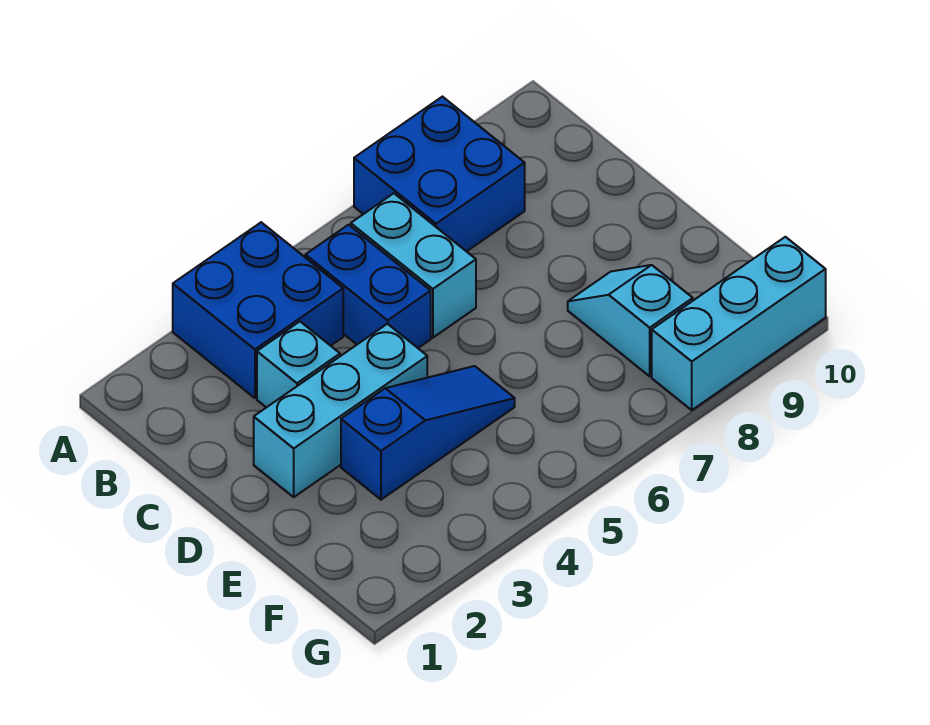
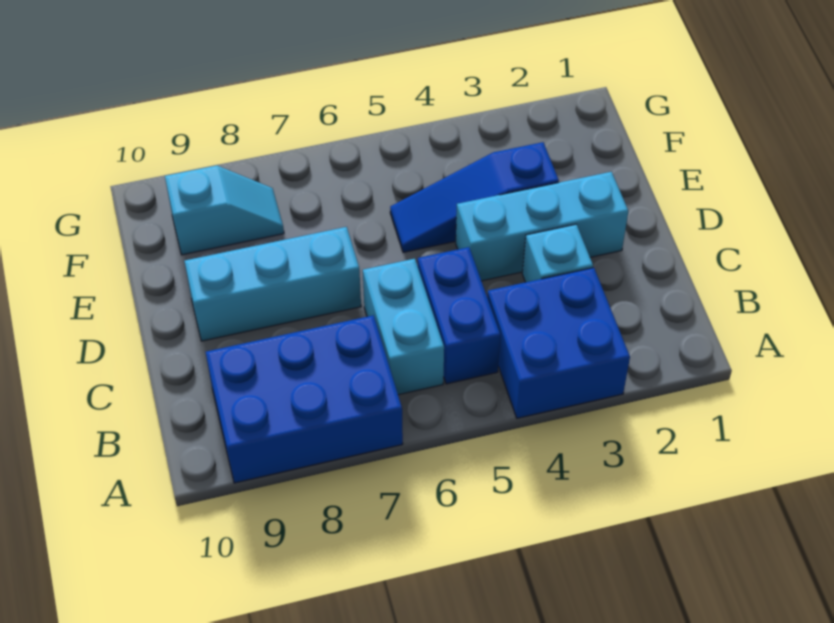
blue 2x2 brick [354,97,525,252] -> blue 2x3 brick [206,315,403,483]
cyan 1x2 slope [568,265,693,376] -> cyan 1x2 slope turned to [165,166,284,255]
cyan 1x3 brick [652,237,826,410] -> cyan 1x3 brick moved to [184,227,361,341]

